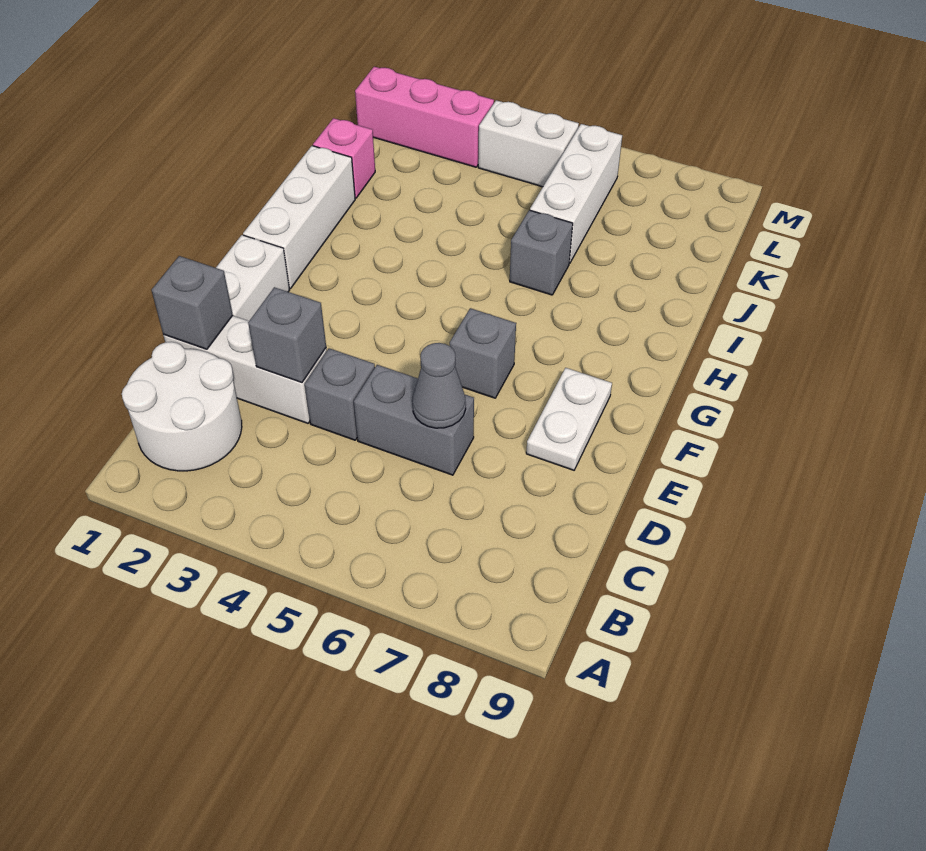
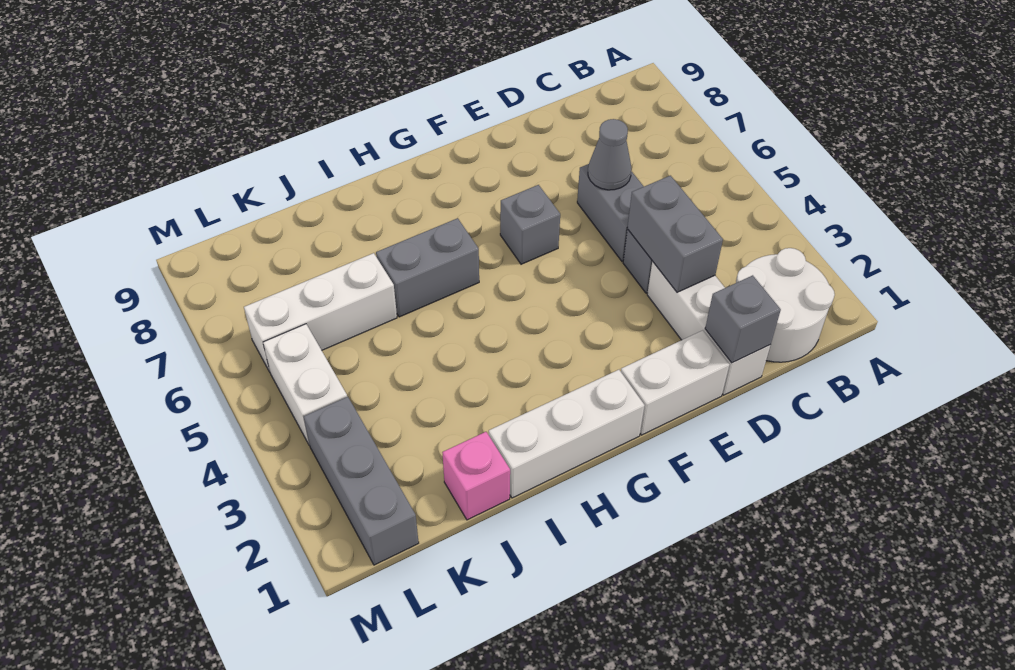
grey 1x1 brick [248,287,326,382] -> grey 1x2 brick [627,176,723,292]
white 1x2 plate [526,368,612,470] -> none
grey 1x1 brick [510,210,573,295] -> grey 1x2 brick [376,218,479,317]
pink 1x3 brick [355,67,494,167] -> grey 1x3 brick [304,397,419,565]

